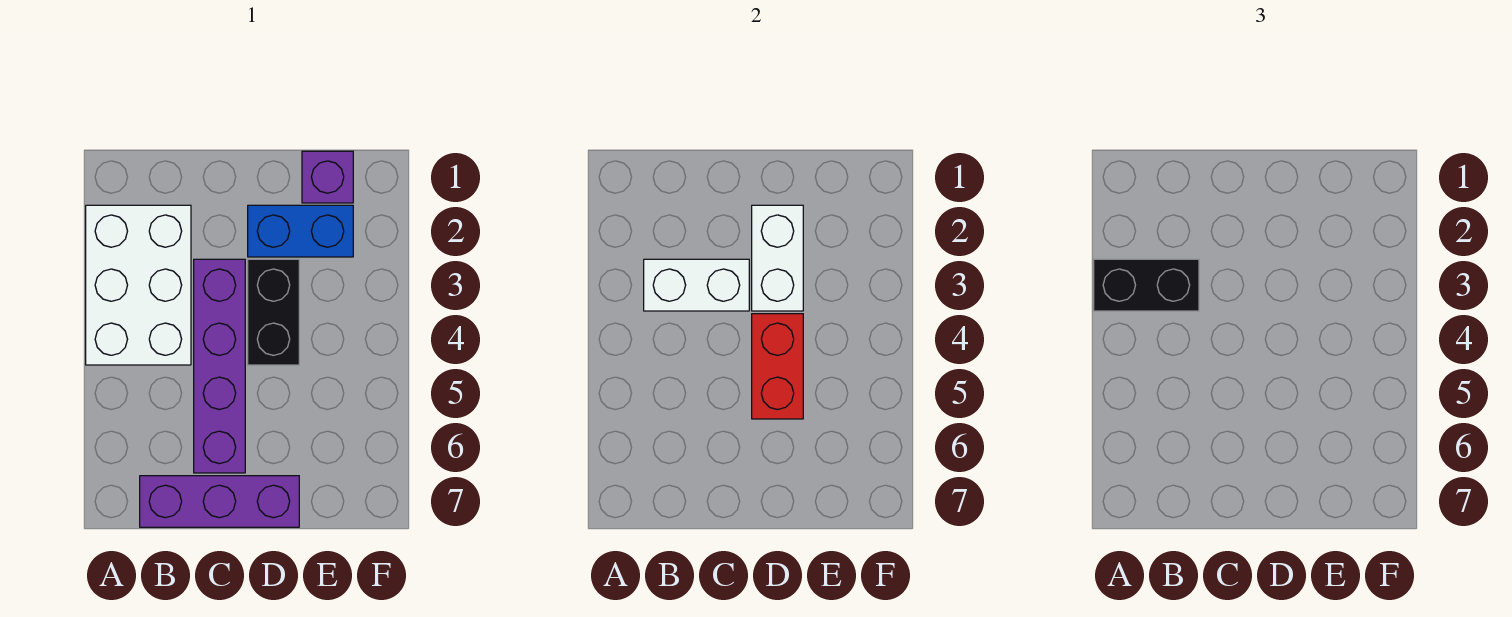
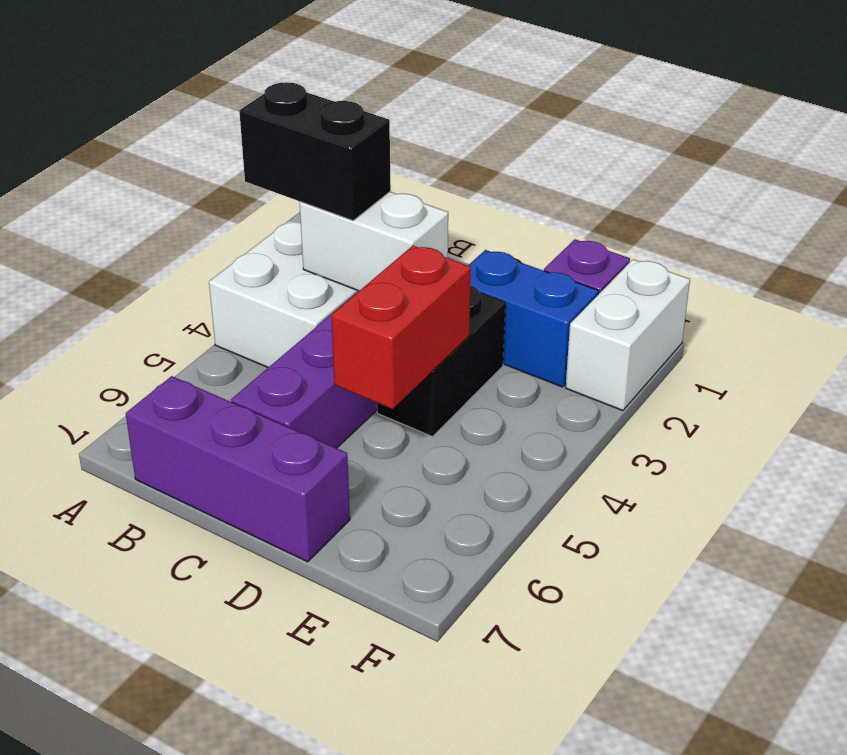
white 1x2 brick [752,205,803,311] -> white 1x2 brick moved to [566,259,690,411]

